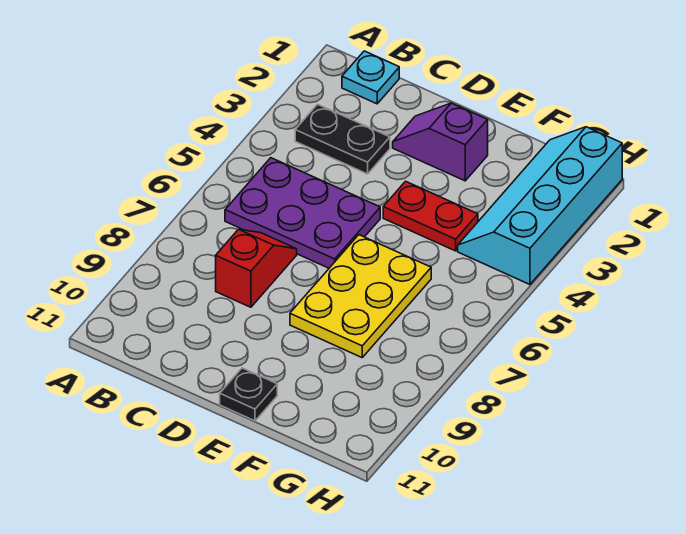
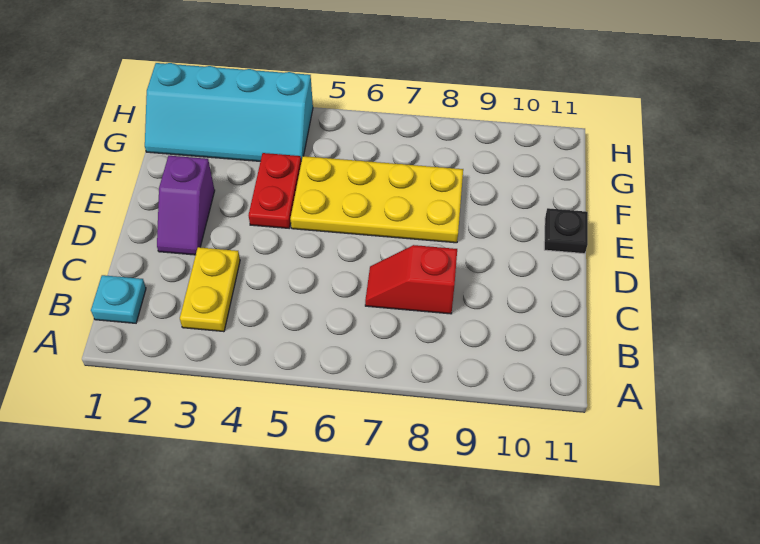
black 1x2 plate [295,104,390,174] -> yellow 1x2 plate [180,247,240,332]
purple 2x3 plate [225,158,380,268] -> none
yellow 2x3 plate [290,235,431,357] -> yellow 2x4 plate [290,156,463,243]

